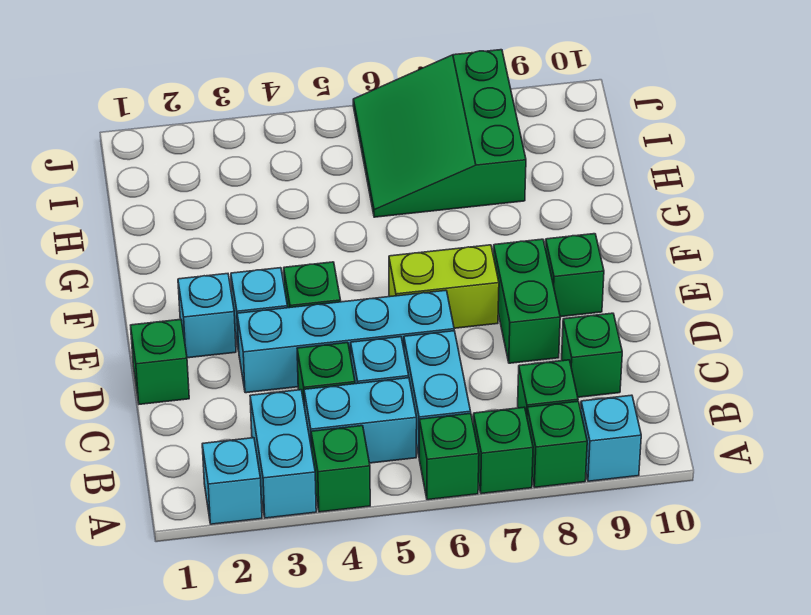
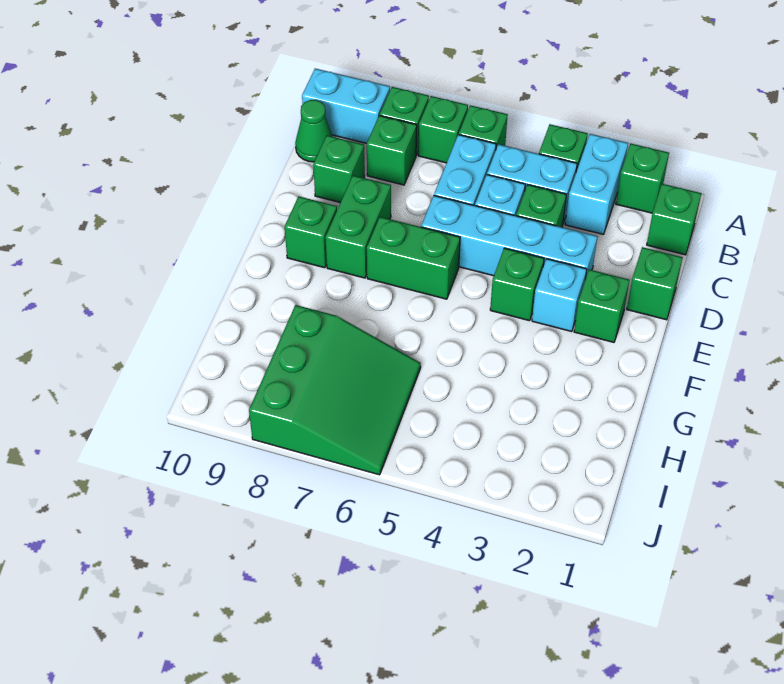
cyan 1x1 brick [202,438,262,524] -> green 1x1 brick [616,143,669,213]
cyan 1x1 brick [581,395,641,481] -> cyan 1x2 brick [302,69,390,143]
none -> green 1x1 brick [647,184,701,255]
none -> green 1x1 cone [295,100,333,162]
cyan 1x1 brick [178,274,236,358] -> green 1x1 brick [574,269,629,342]
lime 1x2 brick [389,245,499,328] -> green 1x2 brick [367,217,460,299]

